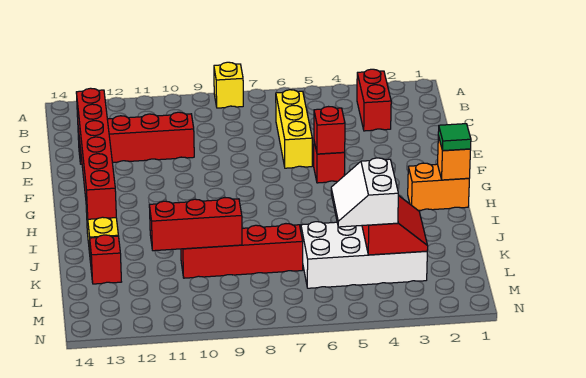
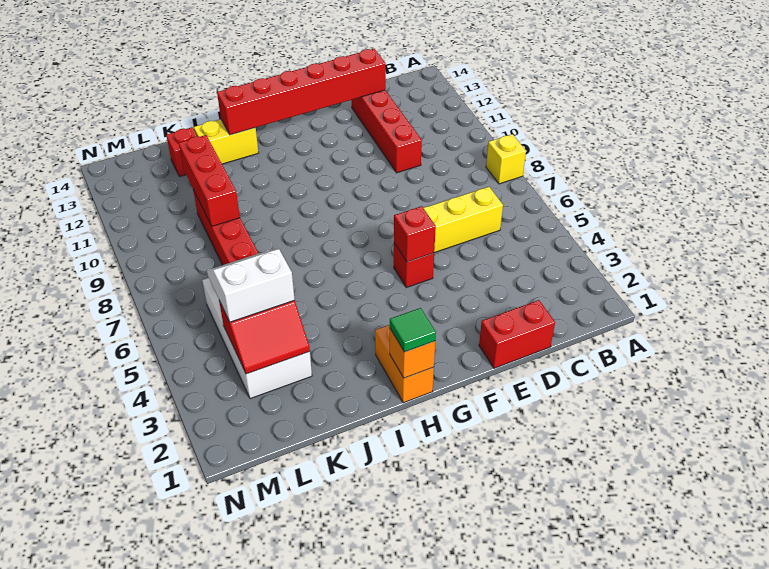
red 1x2 brick [357,69,391,131] -> red 1x2 brick moved to [479,300,555,368]

